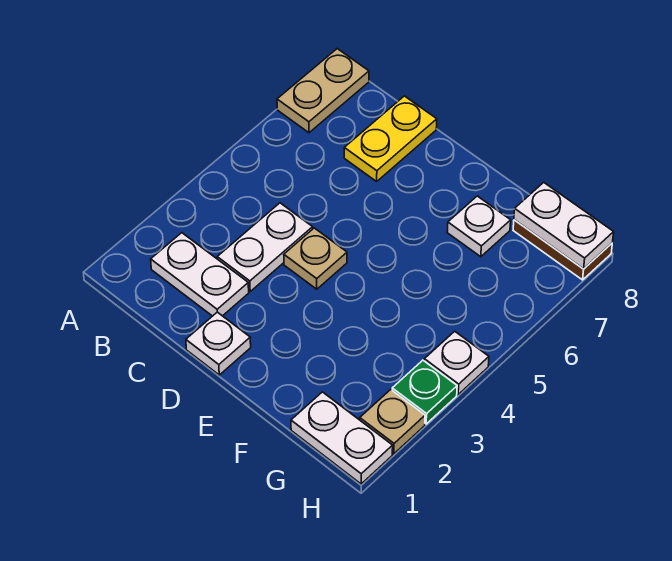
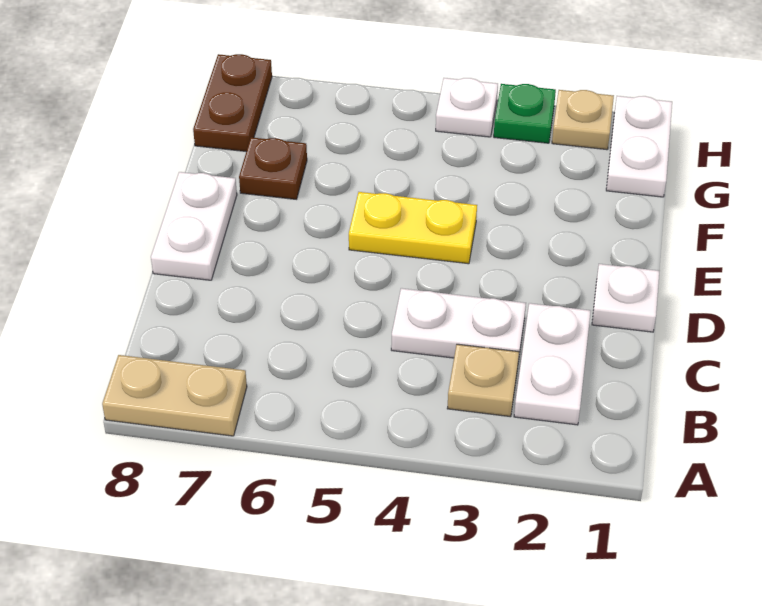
yellow 1x2 plate [344,96,437,181] -> yellow 1x2 plate moved to [349,192,477,264]
tan 1x1 plate [284,228,347,289] -> tan 1x1 plate moved to [447,344,519,417]
white 1x1 plate [447,196,511,257] -> brown 1x1 plate [239,137,307,199]
white 1x2 plate [514,182,614,269] -> white 1x2 plate moved to [151,172,237,280]

